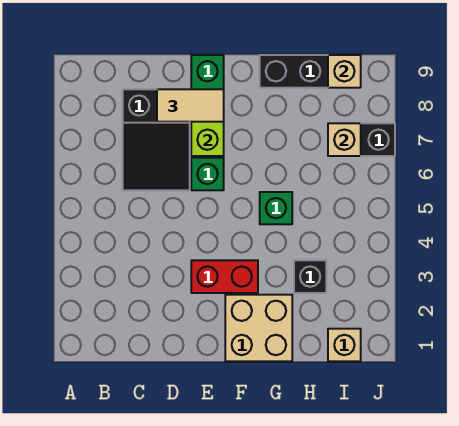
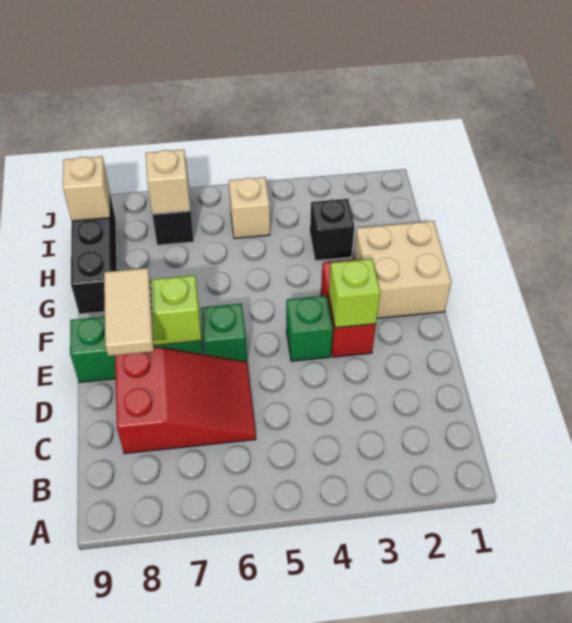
black 2x3 slope [123,89,190,190] -> red 2x3 slope [115,347,256,454]
none -> lime 1x1 brick [329,259,380,328]
green 1x1 brick [260,192,292,224] -> green 1x1 brick moved to [286,296,333,361]
tan 1x1 brick [328,329,361,361] -> tan 1x1 brick moved to [229,177,270,238]

